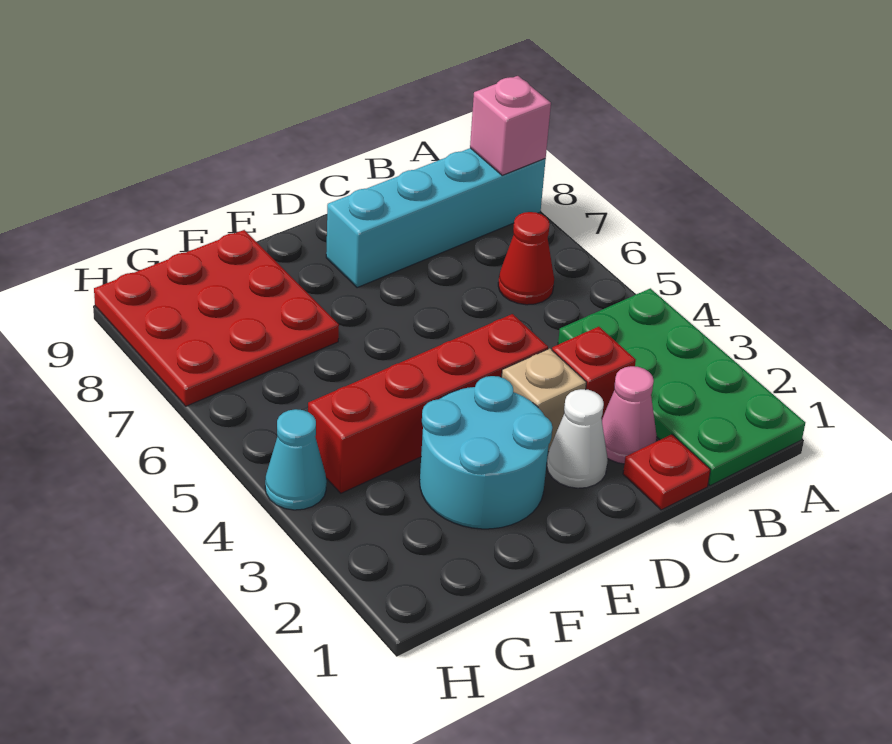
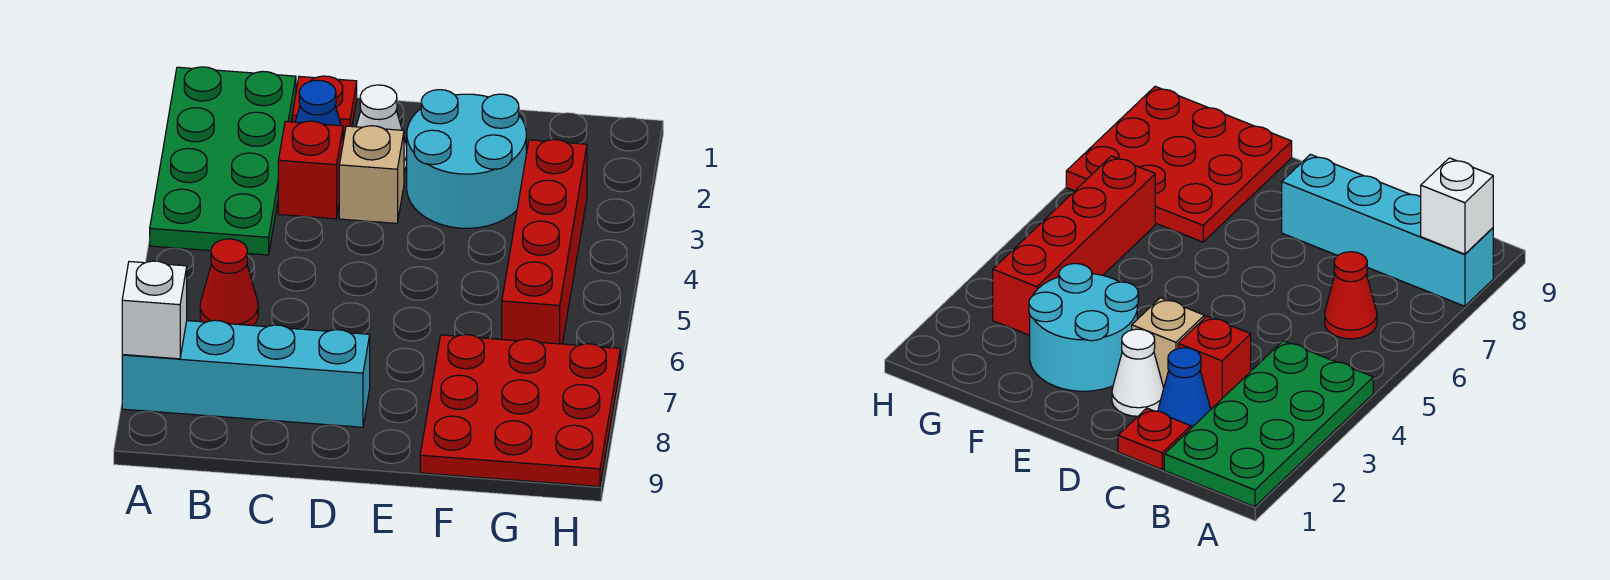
pink 1x1 brick [470,76,551,175] -> white 1x1 brick [122,261,187,359]
pink 1x1 cone [602,366,657,464] -> blue 1x1 cone [295,80,344,141]
red 1x4 brick [308,314,548,493] -> red 1x4 brick turned to [502,140,587,344]
cyan 1x1 cone [265,409,327,510] -> none

